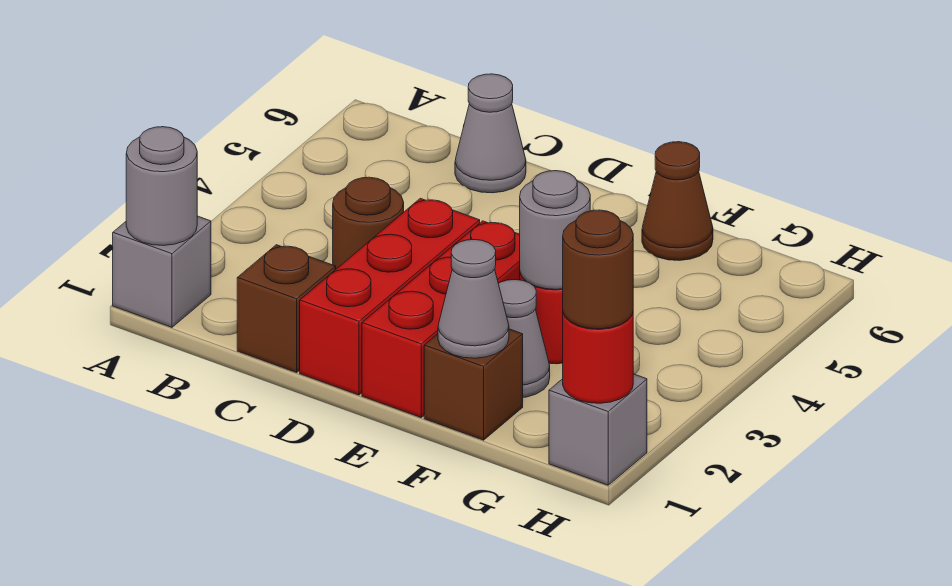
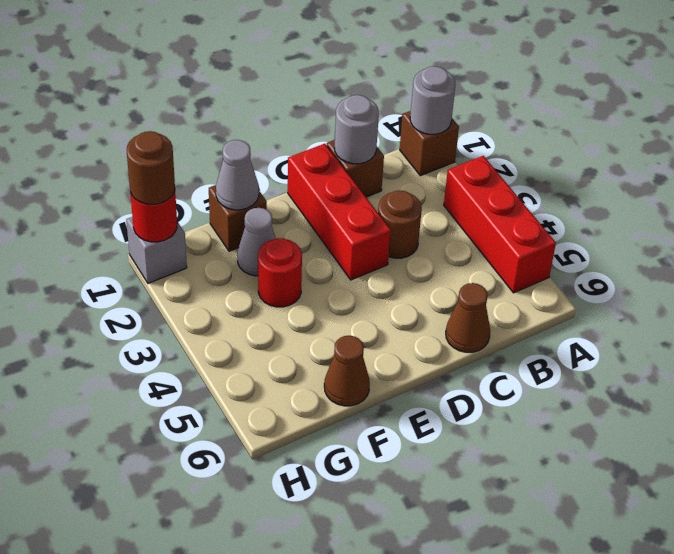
grey 1x1 brick [113,216,211,327] -> brown 1x1 brick [400,111,459,176]
grey 1x1 cone [455,74,526,193] -> brown 1x1 cone [446,283,490,352]
red 1x3 brick [362,221,520,417] -> red 1x3 brick moved to [444,156,556,293]
grey 1x1 round brick [520,171,590,289] -> grey 1x1 round brick moved to [335,95,379,164]

